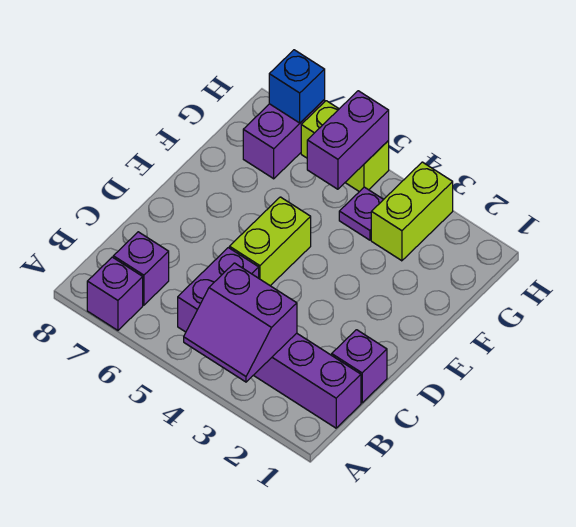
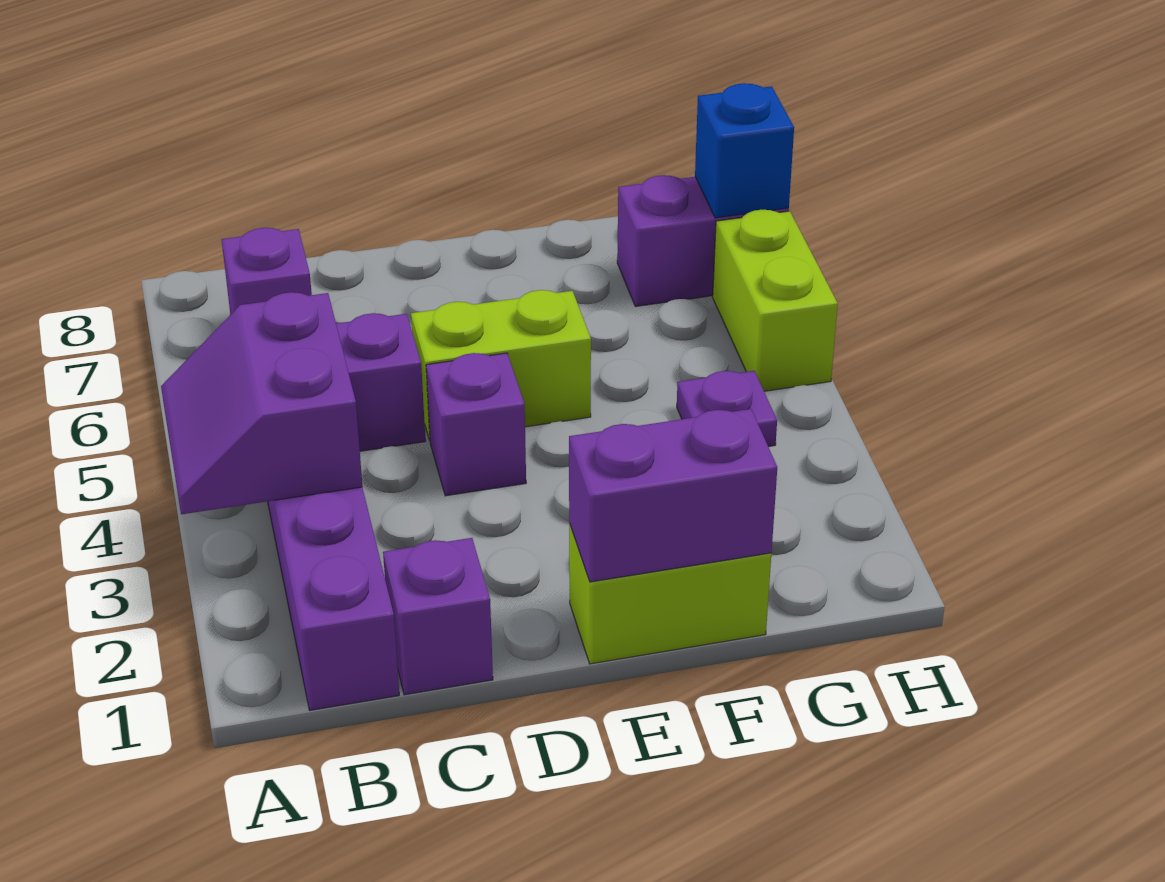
purple 1x1 brick [87,257,143,330] -> purple 1x1 brick moved to [426,353,526,496]
lime 1x2 brick [371,162,453,261] -> lime 1x2 brick moved to [569,523,771,664]
purple 1x2 brick [307,91,389,189] -> purple 1x2 brick moved to [569,409,777,582]

